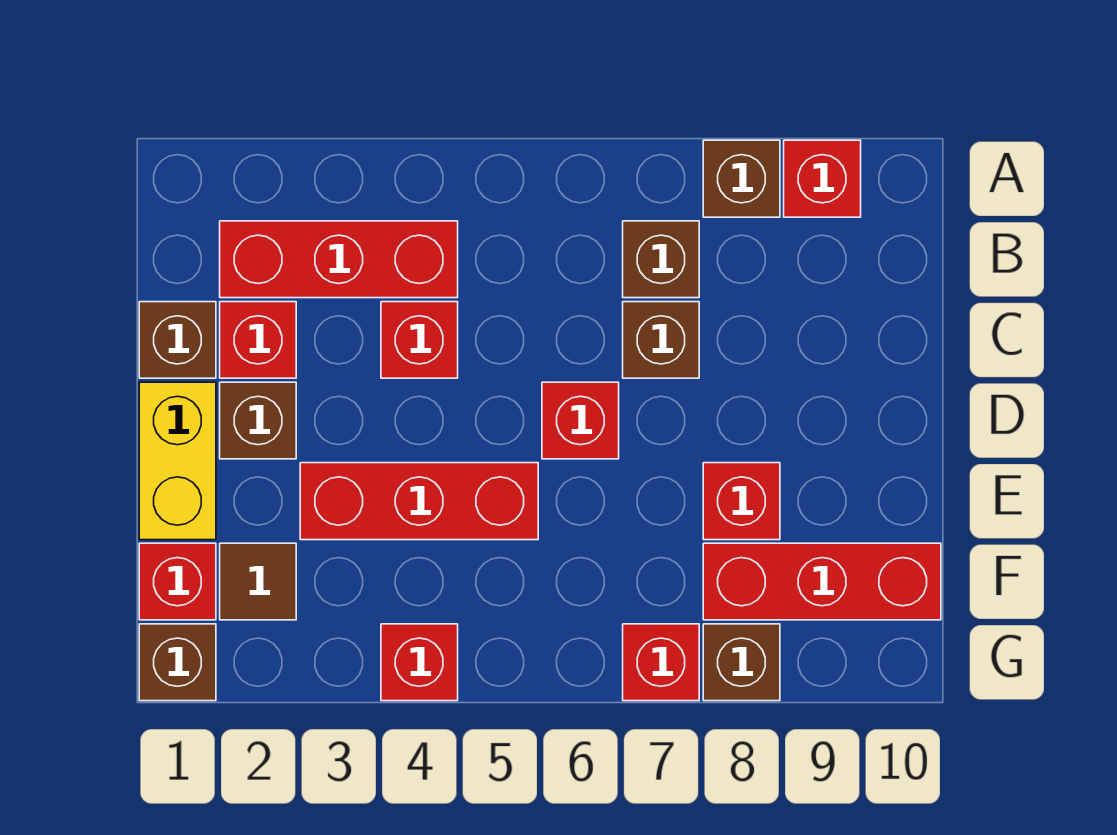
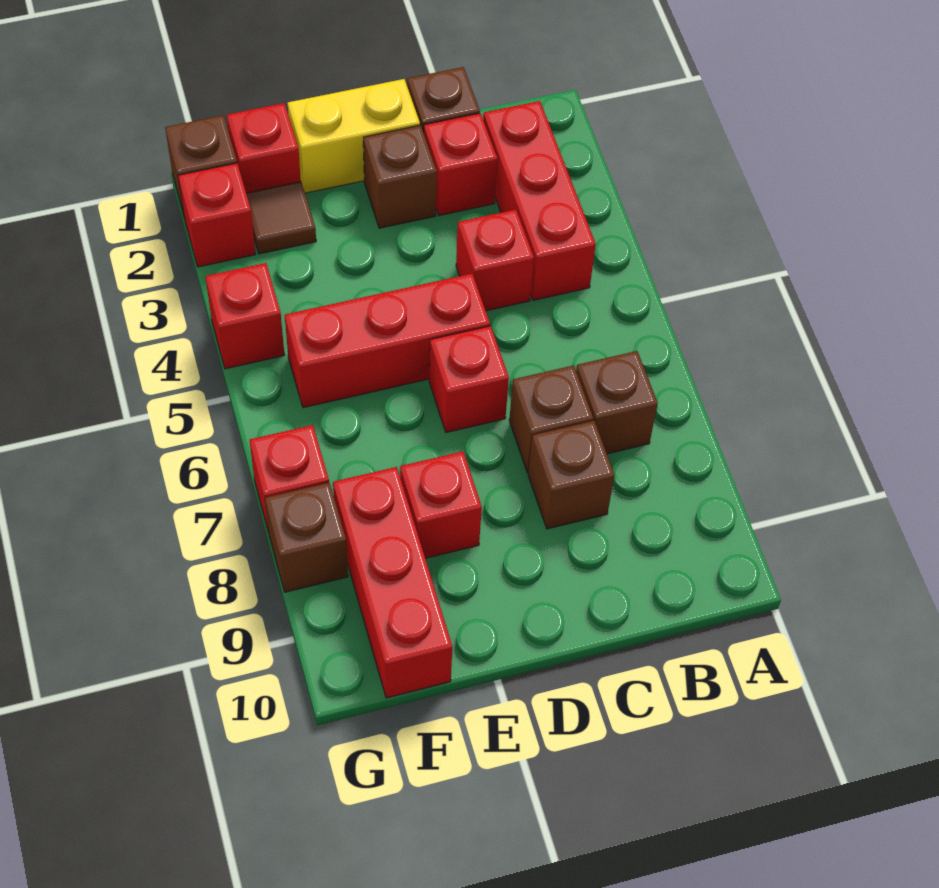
brown 1x1 brick [703,140,780,217] -> brown 1x1 brick moved to [528,421,614,529]
red 1x1 brick [784,140,861,217] -> red 1x1 brick moved to [178,163,256,267]
red 1x3 brick [300,463,538,540] -> red 1x3 brick turned to [285,274,490,408]

